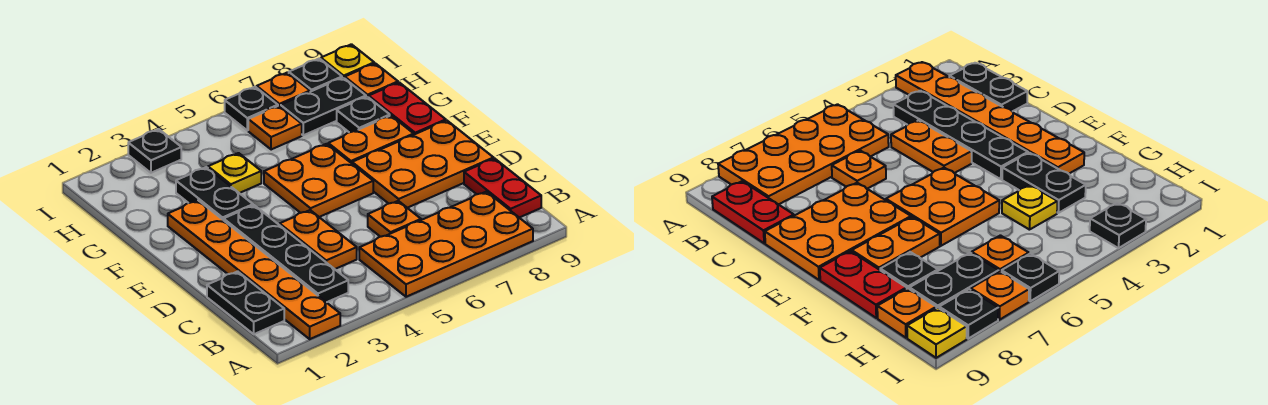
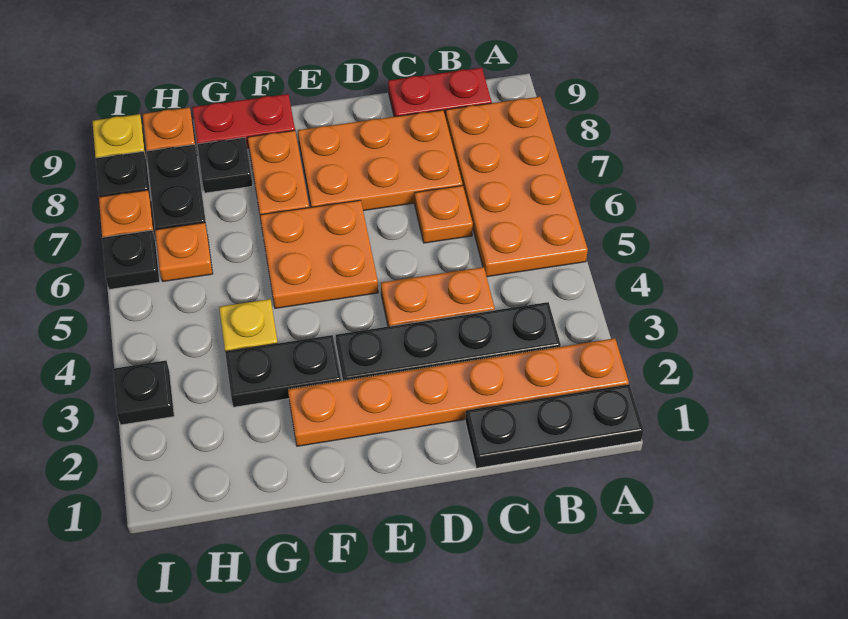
black 1x2 plate [207,271,284,334] -> black 1x3 plate [465,384,644,468]
orange 2x3 plate [352,120,494,208] -> orange 2x3 plate turned to [298,110,462,211]

